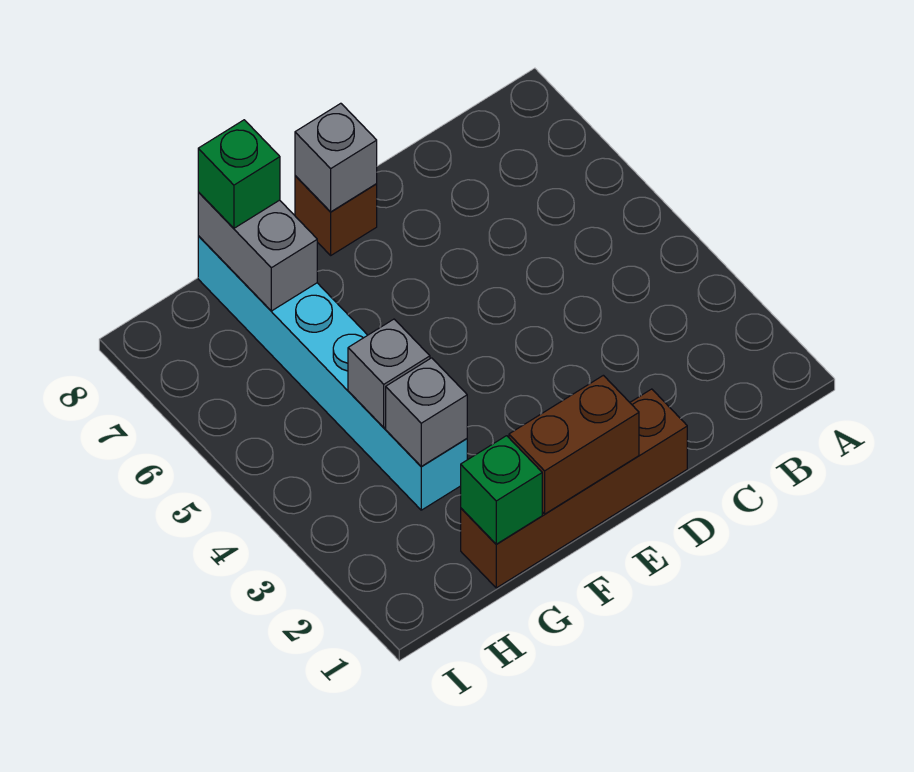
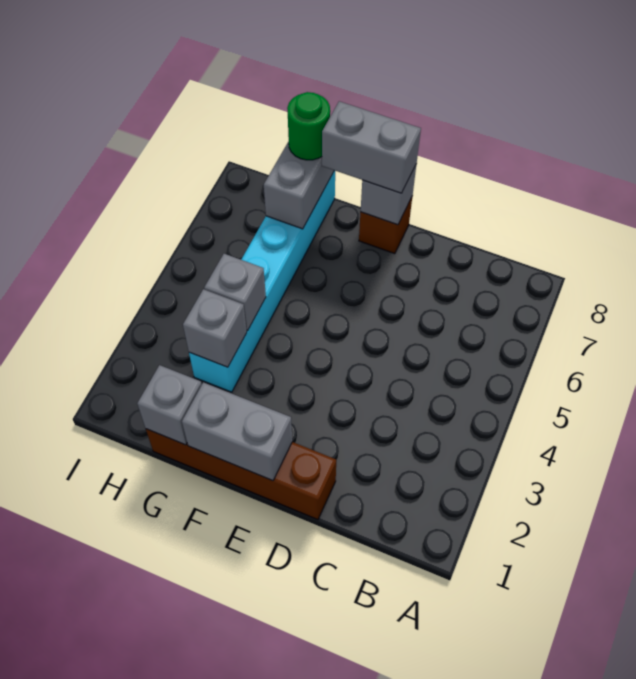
brown 1x2 brick [509,375,639,514] -> grey 1x2 brick [182,382,292,481]
none -> grey 1x2 brick [322,101,421,193]
green 1x1 brick [461,436,542,544] -> grey 1x1 brick [137,365,202,445]
green 1x1 brick [198,120,280,228] -> green 1x1 round brick [287,92,330,160]

